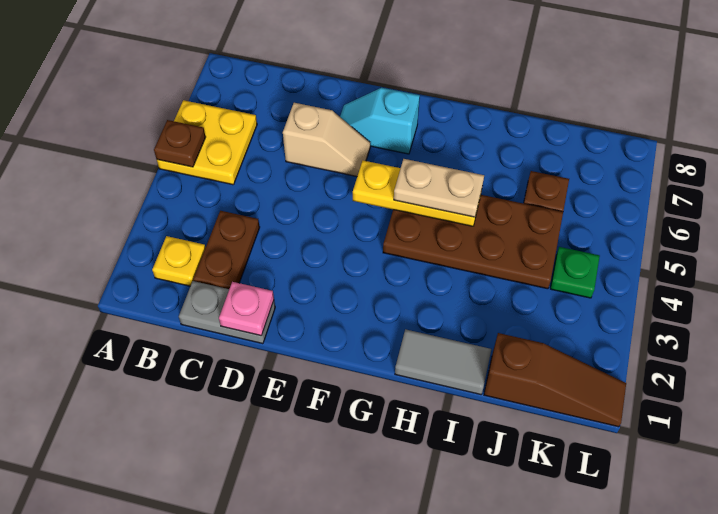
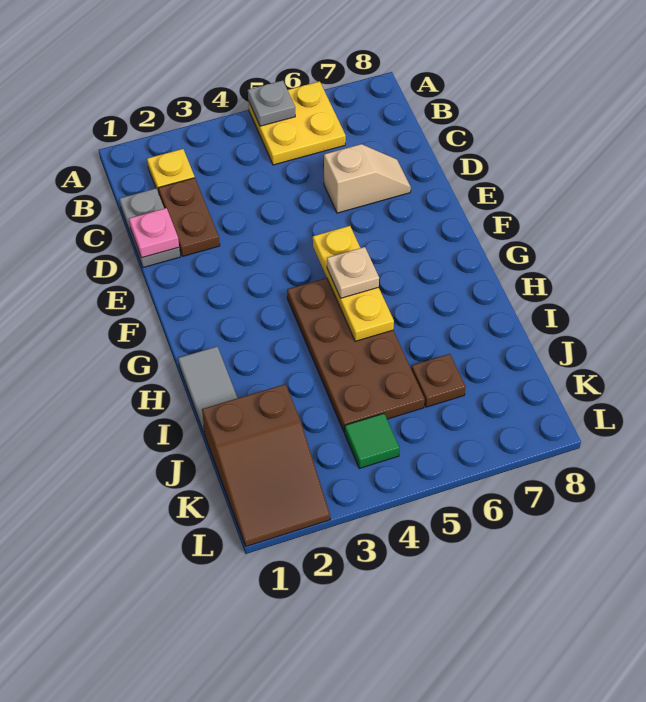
brown 1x1 plate [154,120,206,167] -> grey 1x1 plate [248,80,295,126]
brown 1x2 plate [193,211,260,289] -> brown 1x2 plate turned to [158,178,220,256]
tan 1x2 slope [283,103,370,176] -> tan 1x2 slope turned to [324,144,411,213]
cyan 1x2 slope [340,88,420,154] -> none
tan 1x2 plate [394,159,484,217] -> tan 1x1 plate [327,247,379,298]
brown 1x3 slope [484,333,626,427] -> brown 2x3 slope [202,384,330,546]
green 1x1 plate [550,247,600,298] -> green 1x1 tile [345,413,399,468]

